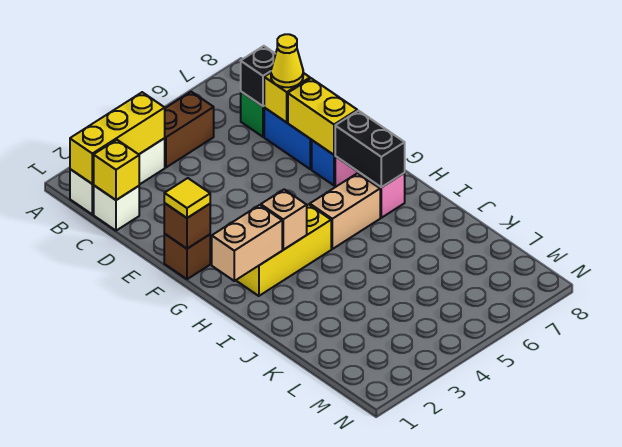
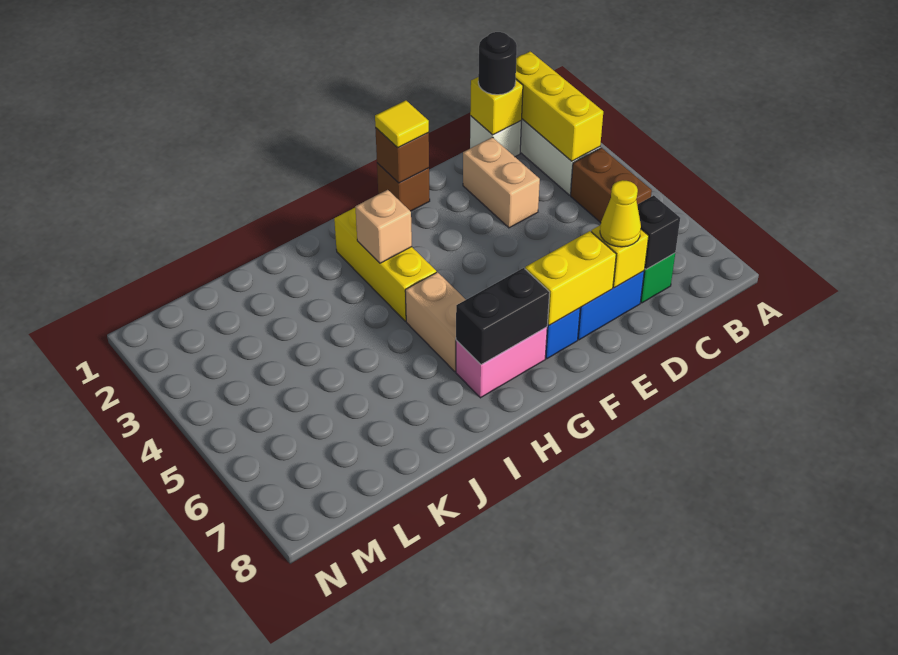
none -> black 1x1 round brick [478,32,517,95]
tan 1x2 brick [212,205,282,281] -> tan 1x2 brick moved to [463,137,540,228]

